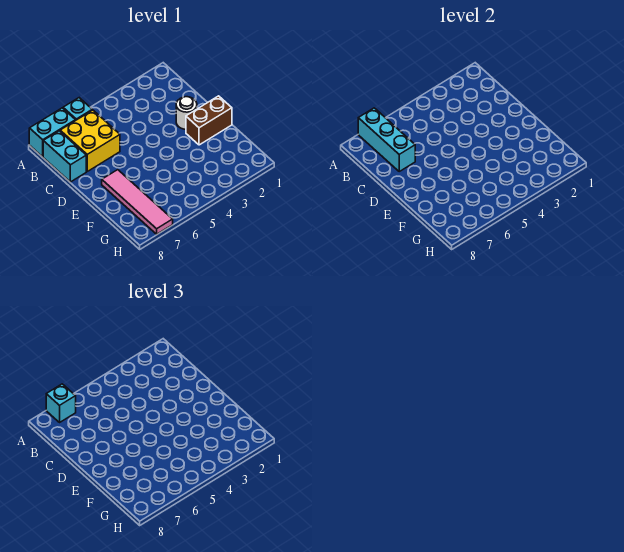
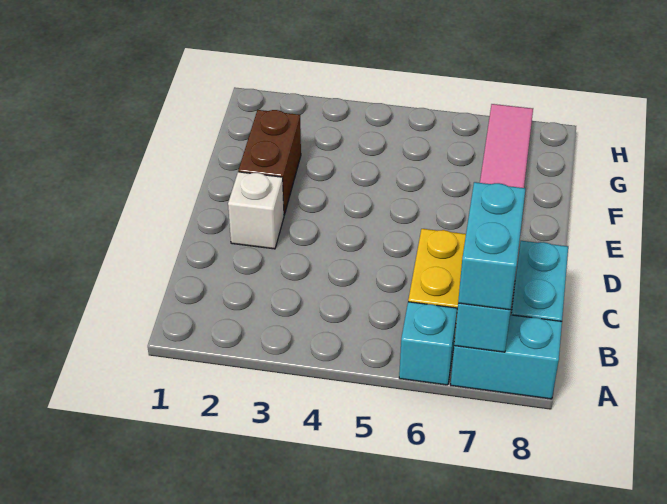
cyan 1x1 brick [46,384,76,422] -> cyan 1x2 brick [458,182,525,310]
white 1x1 round brick [176,97,197,129] -> white 1x1 brick [228,172,284,249]
brown 1x2 brick [186,96,232,145] -> brown 1x2 brick turned to [238,110,301,215]

